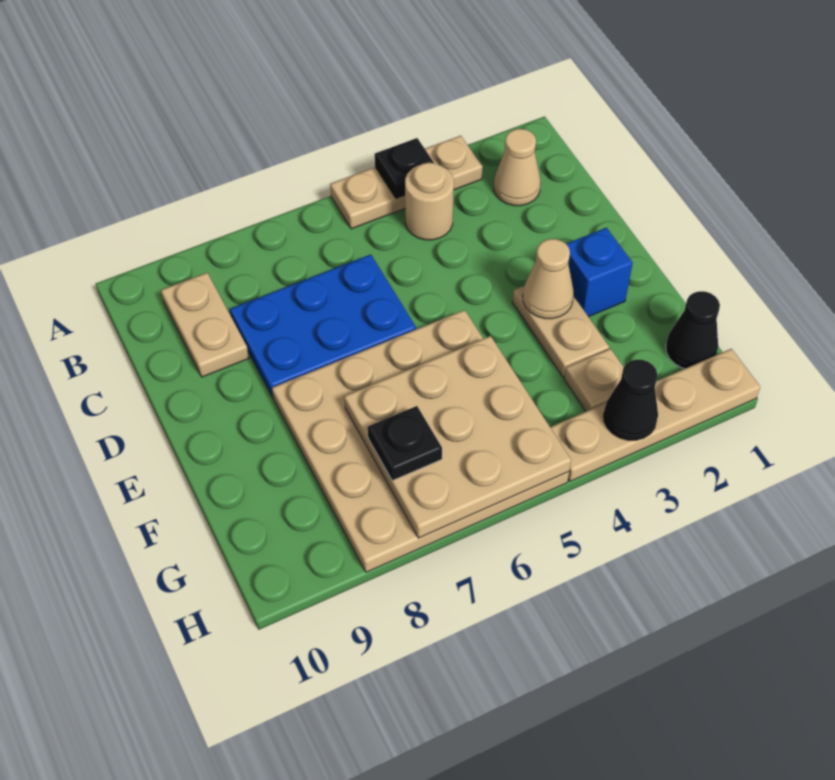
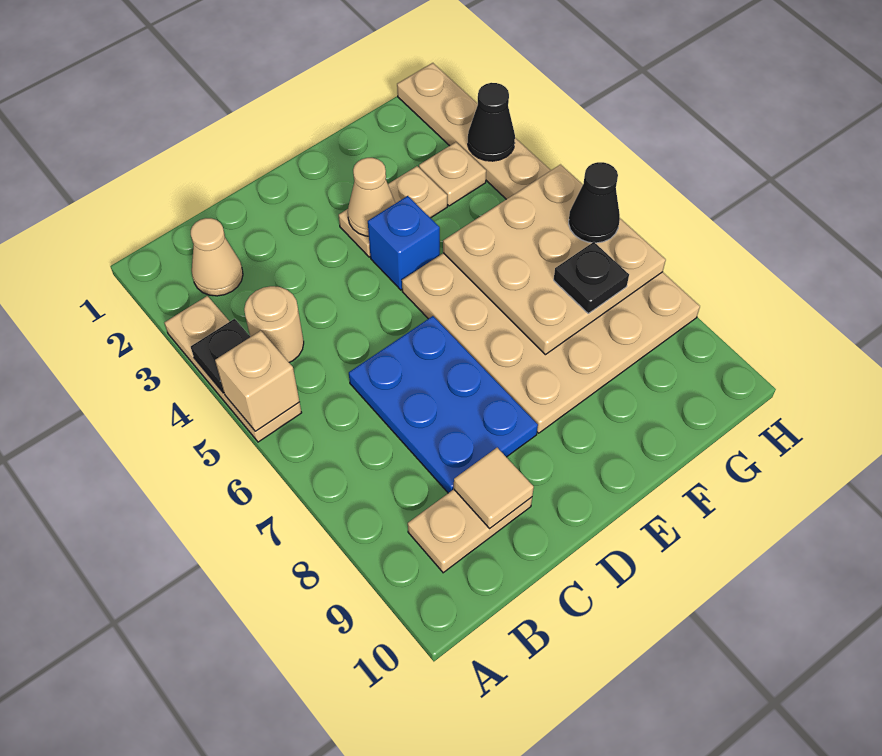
none -> tan 1x1 brick [215,331,299,431]
none -> tan 1x1 tile [454,448,534,529]
blue 1x1 brick [566,228,633,317] -> blue 1x1 brick moved to [368,196,440,290]
black 1x1 cone [666,291,720,369] -> black 1x1 cone moved to [569,162,620,243]

